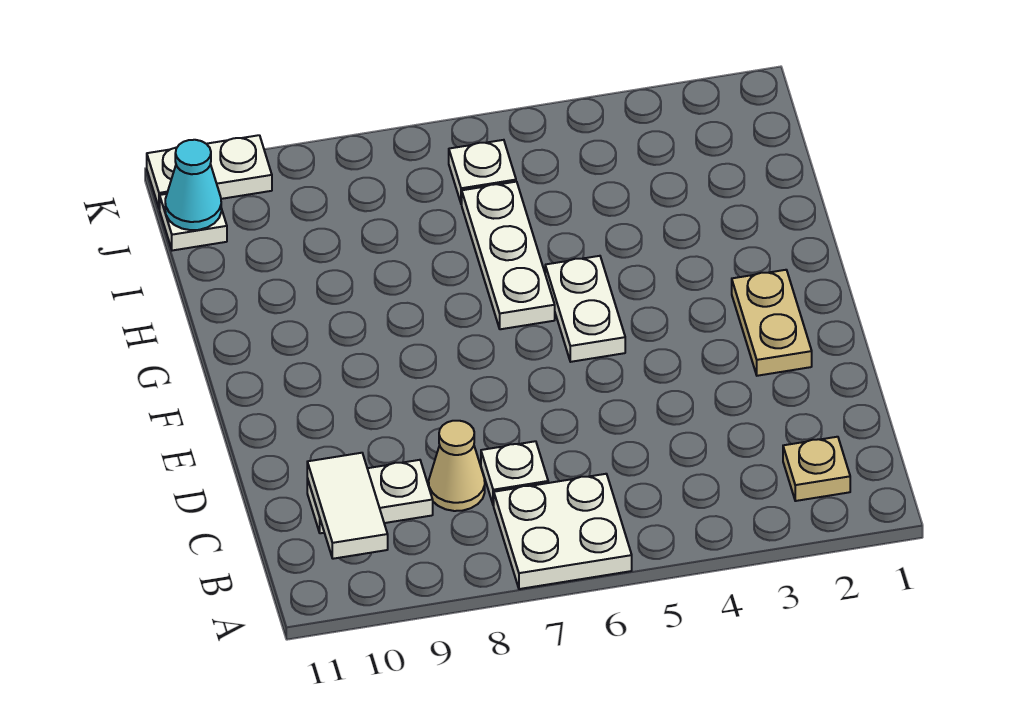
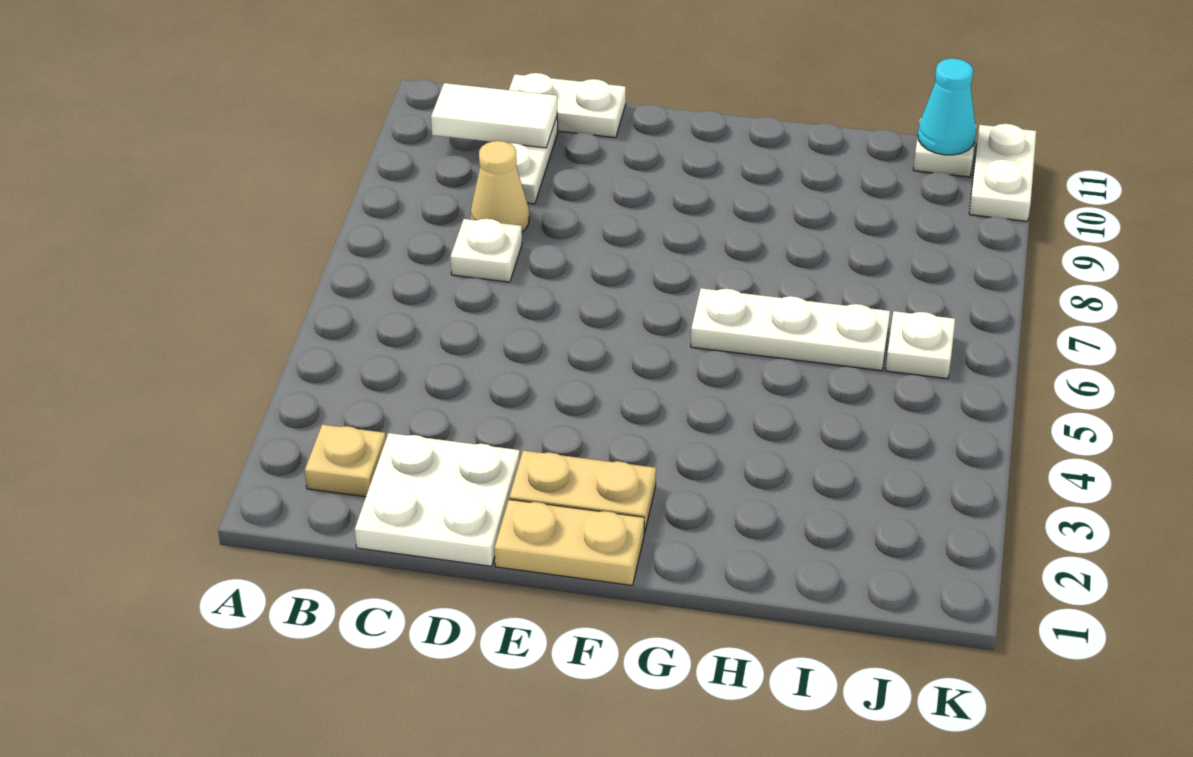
white 2x2 plate [494,474,632,589] -> white 2x2 plate moved to [355,433,520,566]
none -> tan 1x2 plate [494,500,644,586]
white 1x2 plate [545,256,625,362] -> white 1x2 plate moved to [509,73,626,138]

